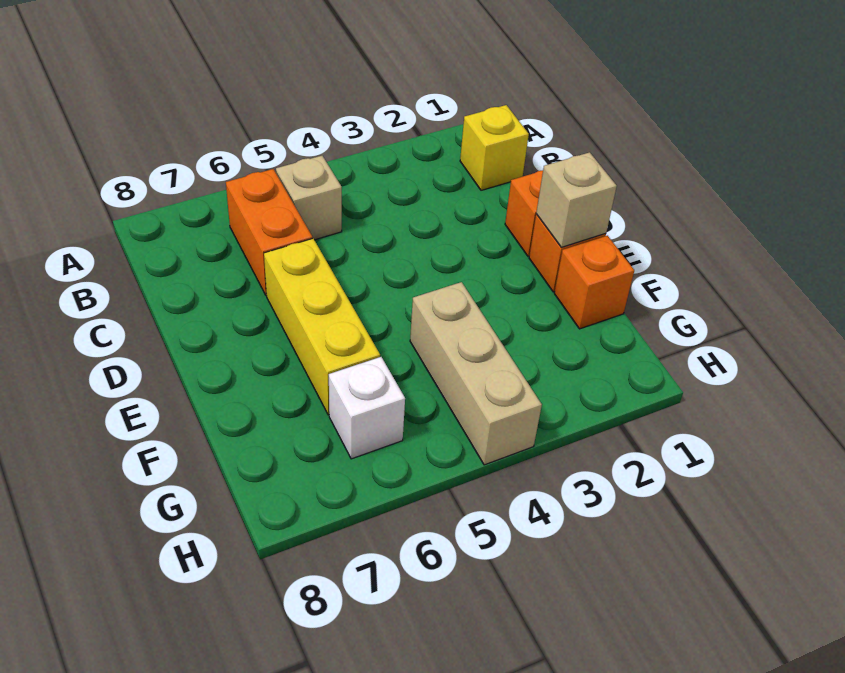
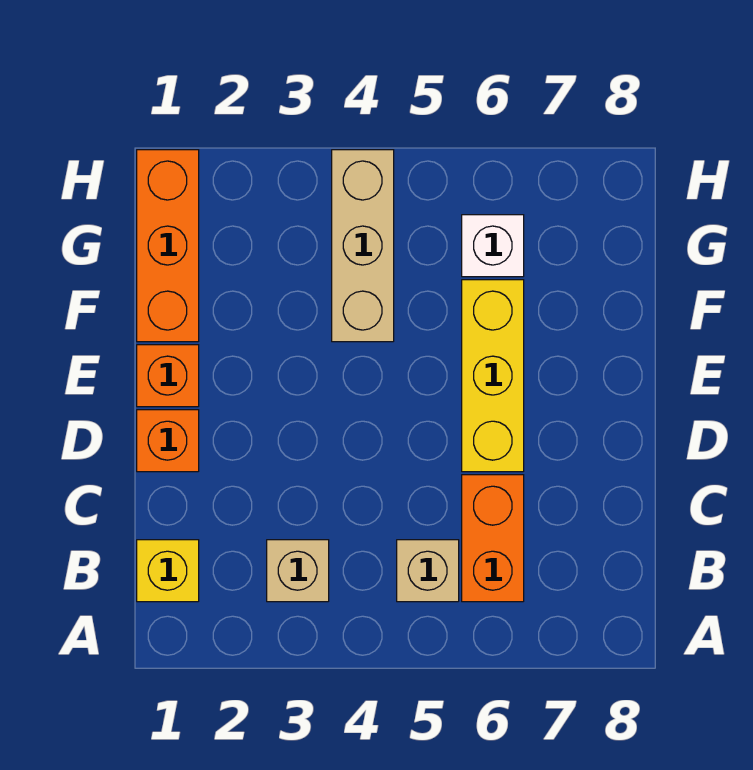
tan 1x1 brick [536,152,617,247] -> tan 1x1 brick moved to [267,540,329,602]
orange 1x1 brick [554,236,634,329] -> orange 1x3 brick [137,150,199,342]

